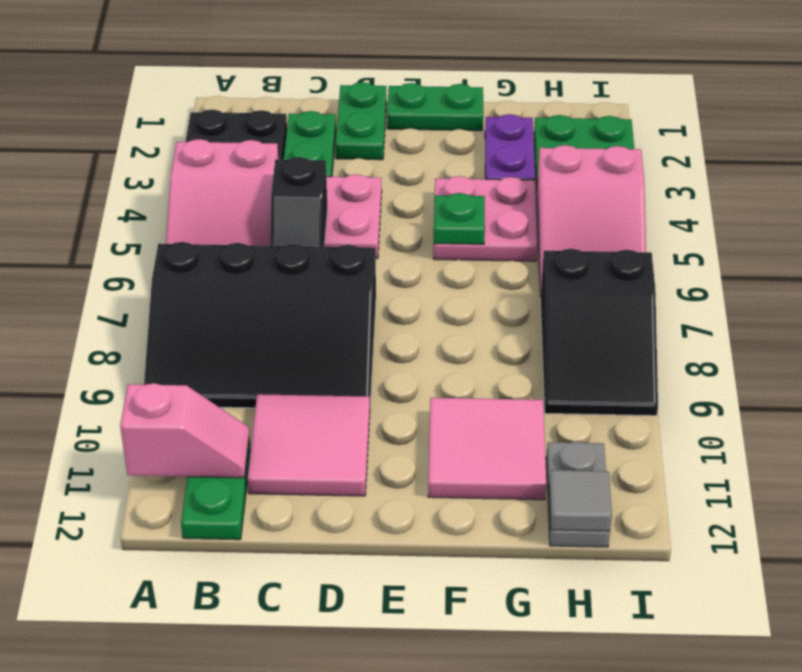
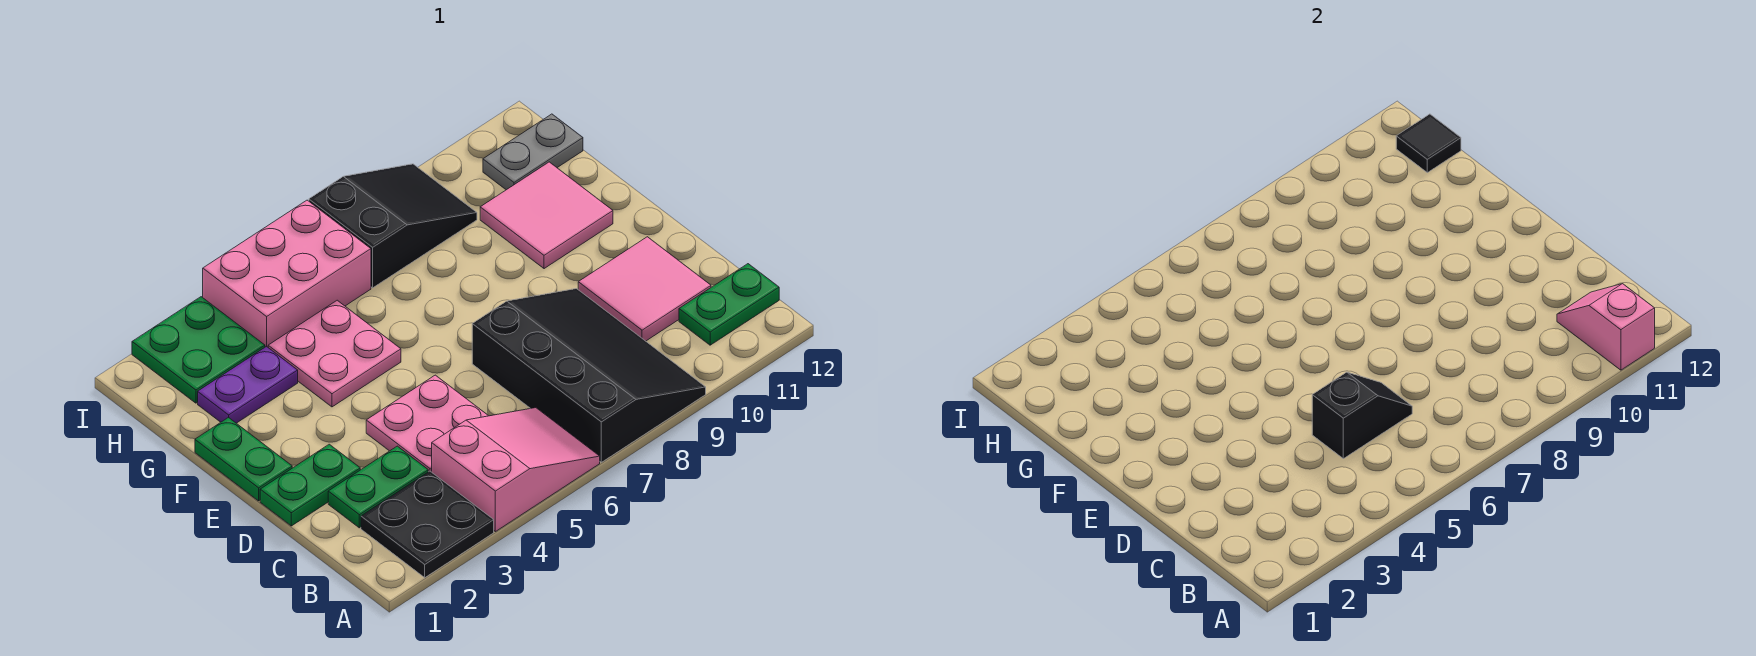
green 1x1 plate [434,193,485,244] -> none
pink 2x3 slope [536,145,646,297] -> pink 2x3 brick [203,200,371,347]
grey 1x1 tile [549,470,612,531] -> black 1x1 tile [1396,114,1461,173]

